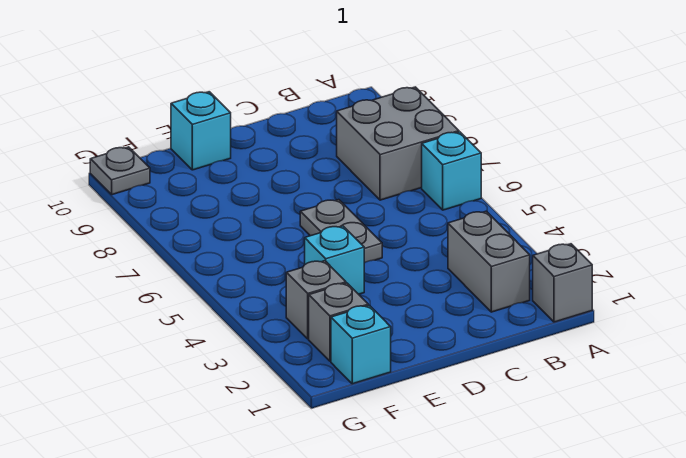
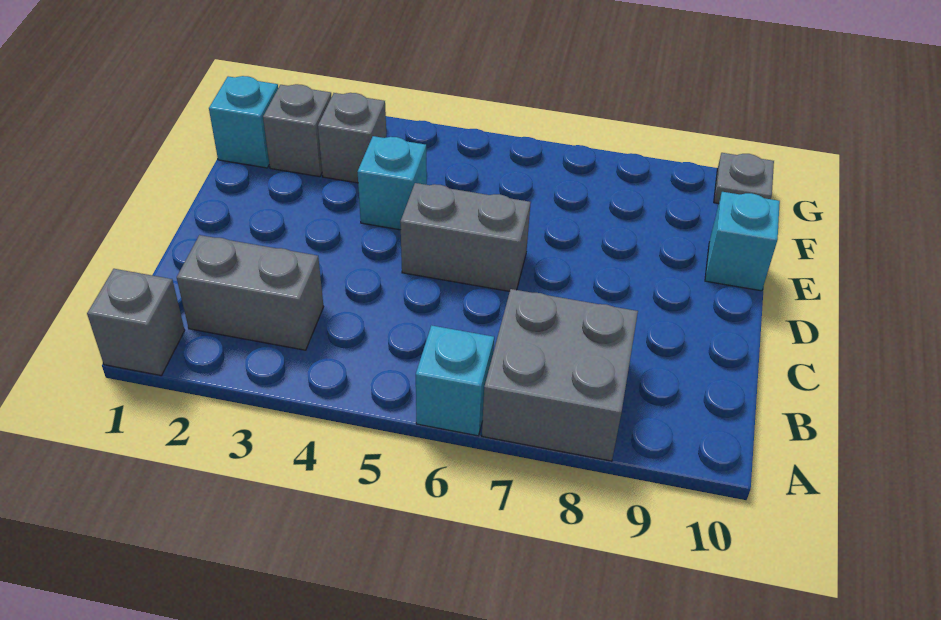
grey 1x2 plate [300,200,382,263] -> grey 1x2 brick [400,183,531,291]

